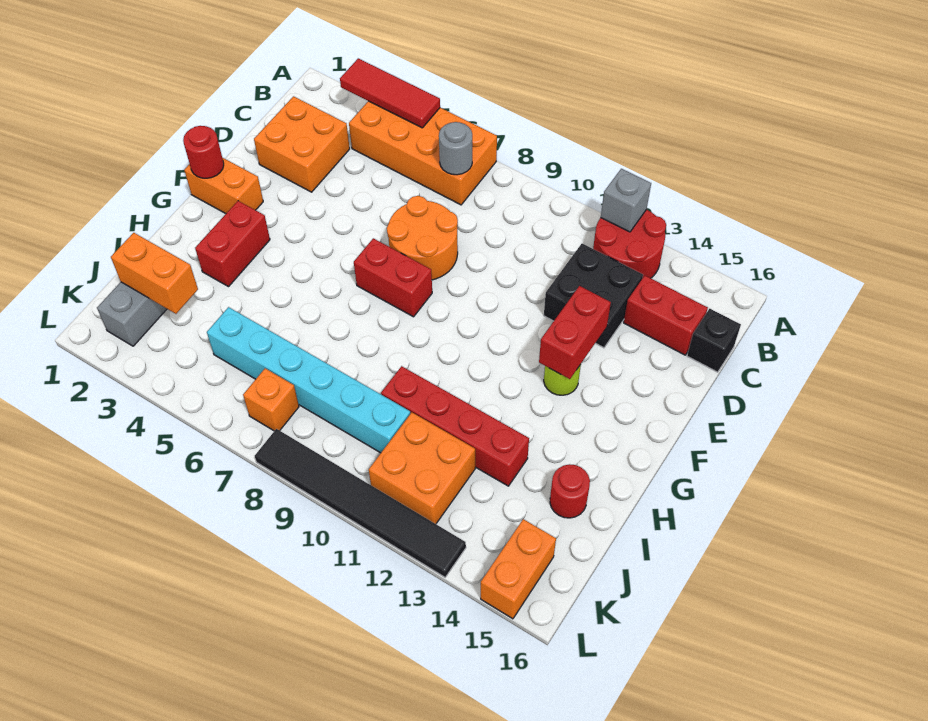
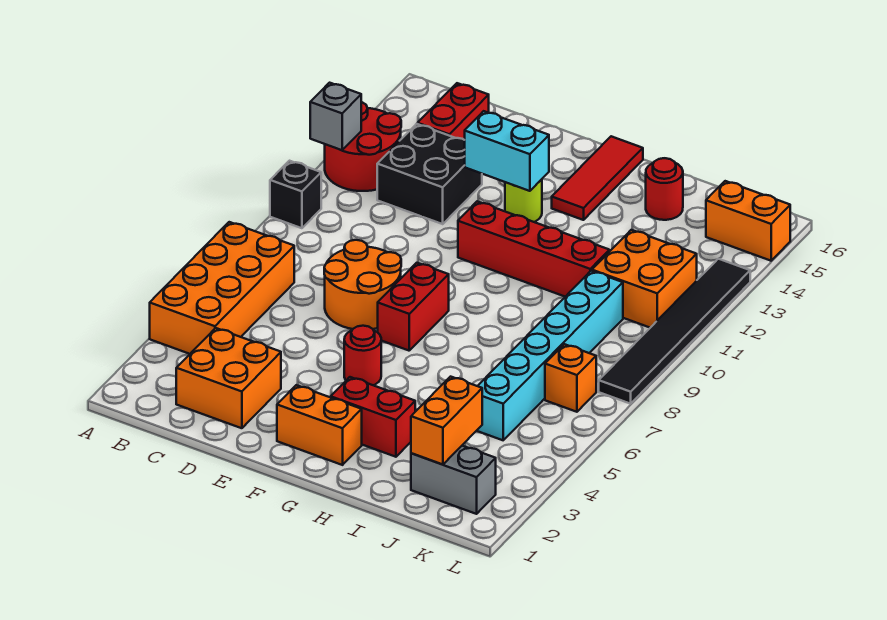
red 1x3 tile [340,58,440,128] -> red 1x3 tile moved to [552,136,643,220]
grey 1x1 round brick [439,122,472,175] -> none
black 1x1 brick [687,309,741,372] -> black 1x1 brick moved to [270,161,321,228]
red 1x2 brick [539,286,611,379] -> cyan 1x2 brick [465,111,549,191]
orange 1x2 brick [184,158,263,214] -> orange 1x2 brick turned to [277,385,362,465]
red 1x1 round brick [183,126,224,178] -> red 1x1 round brick moved to [344,326,381,385]
red 1x4 brick [381,366,529,486] -> red 1x4 brick turned to [458,201,609,297]

